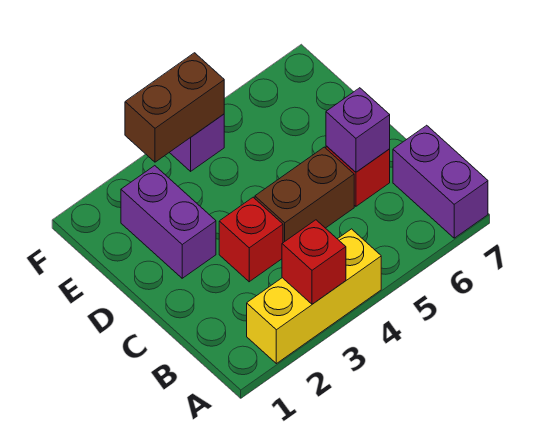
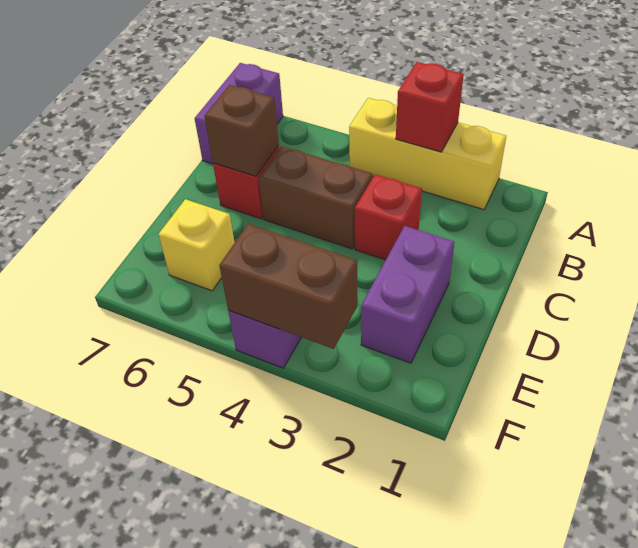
purple 1x1 brick [326,88,390,172] -> brown 1x1 brick [205,85,279,176]
none -> yellow 1x1 brick [158,199,235,291]

